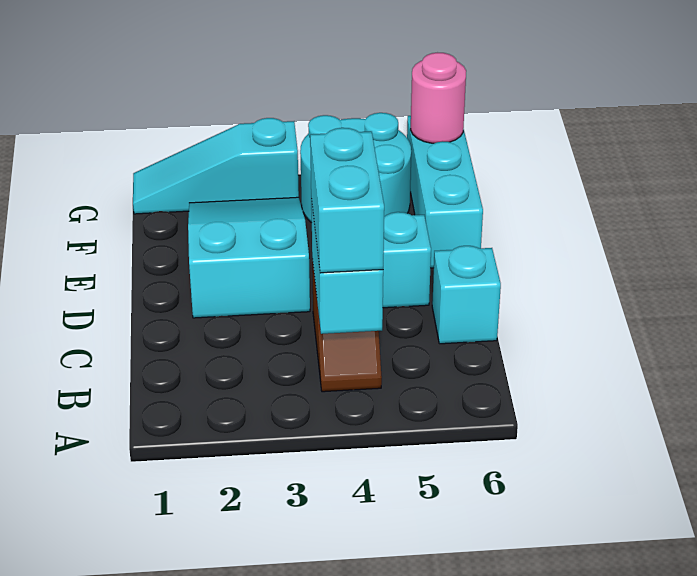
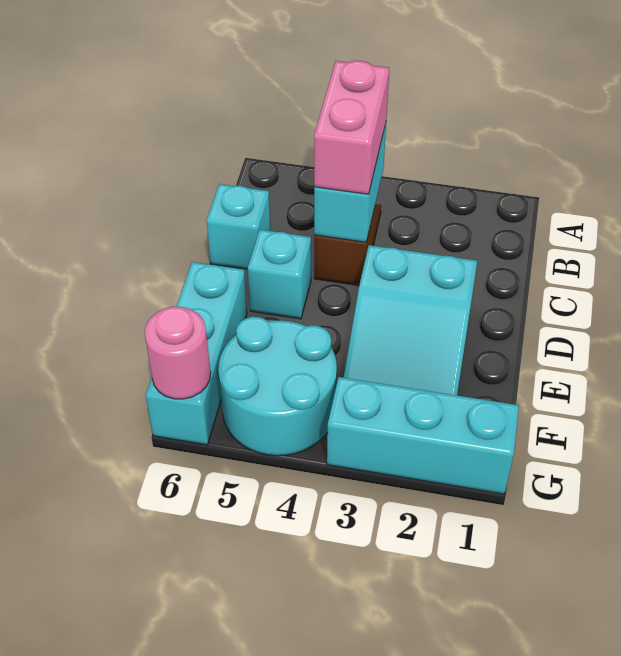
cyan 1x2 brick [310,128,384,273] -> pink 1x2 brick [314,61,389,194]
cyan 1x3 slope [133,118,299,214] -> cyan 1x3 brick [327,377,519,494]

